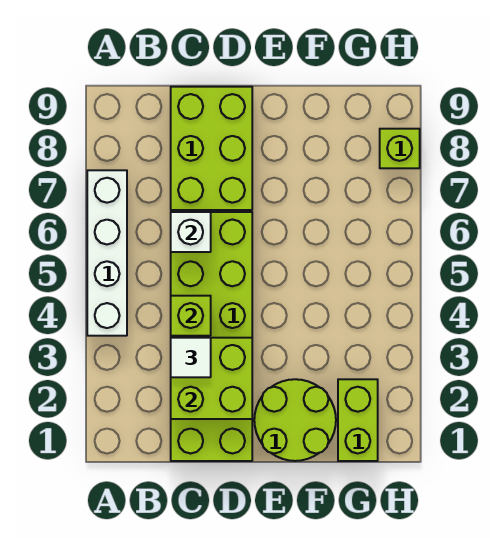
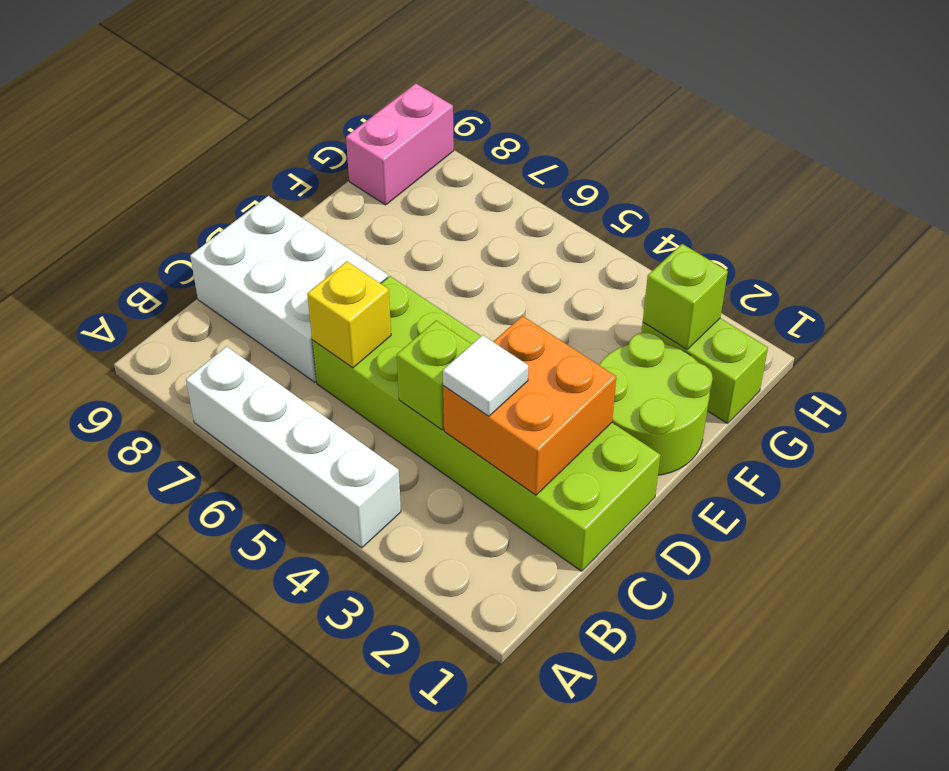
lime 2x2 brick [171,338,252,419] -> orange 2x2 brick [443,316,616,495]
white 1x1 brick [171,212,211,252] -> yellow 1x1 brick [307,261,391,368]
lime 2x3 brick [171,87,252,210] -> white 2x3 brick [190,196,388,382]
none -> pink 1x2 brick [346,84,454,205]
lime 1x1 brick [380,129,420,168] -> lime 1x1 brick moved to [643,244,728,349]

